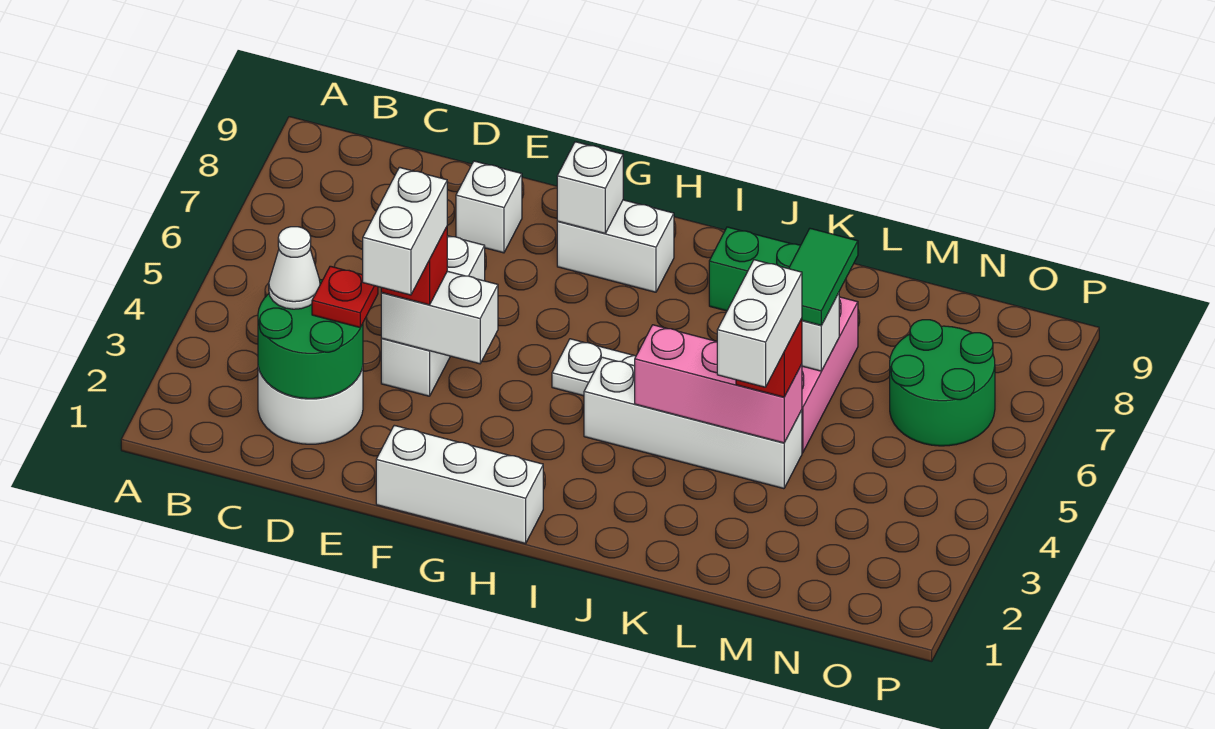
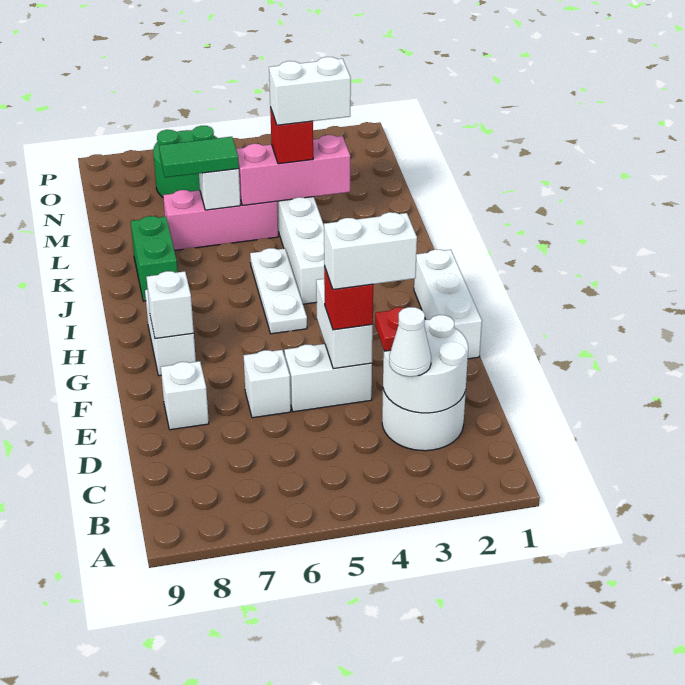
green 2x2 round brick [258,279,363,399] -> white 2x2 round brick [383,315,468,413]
pink 1x3 brick [635,325,802,443] -> pink 1x3 brick turned to [236,135,350,205]

